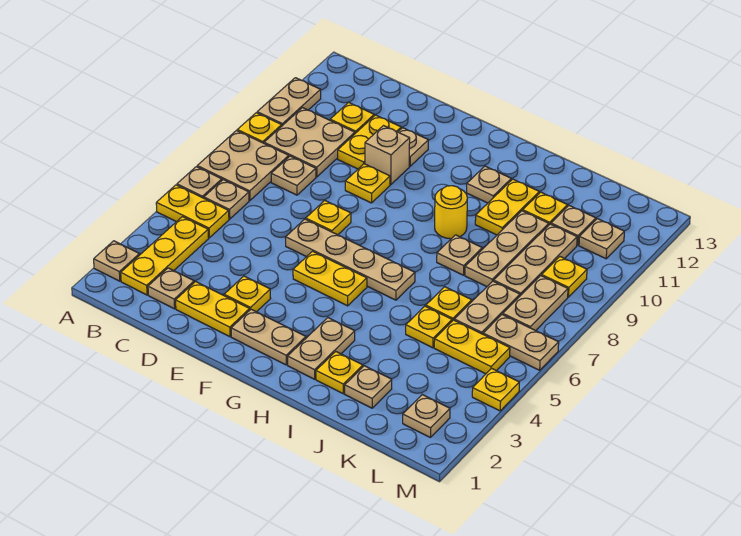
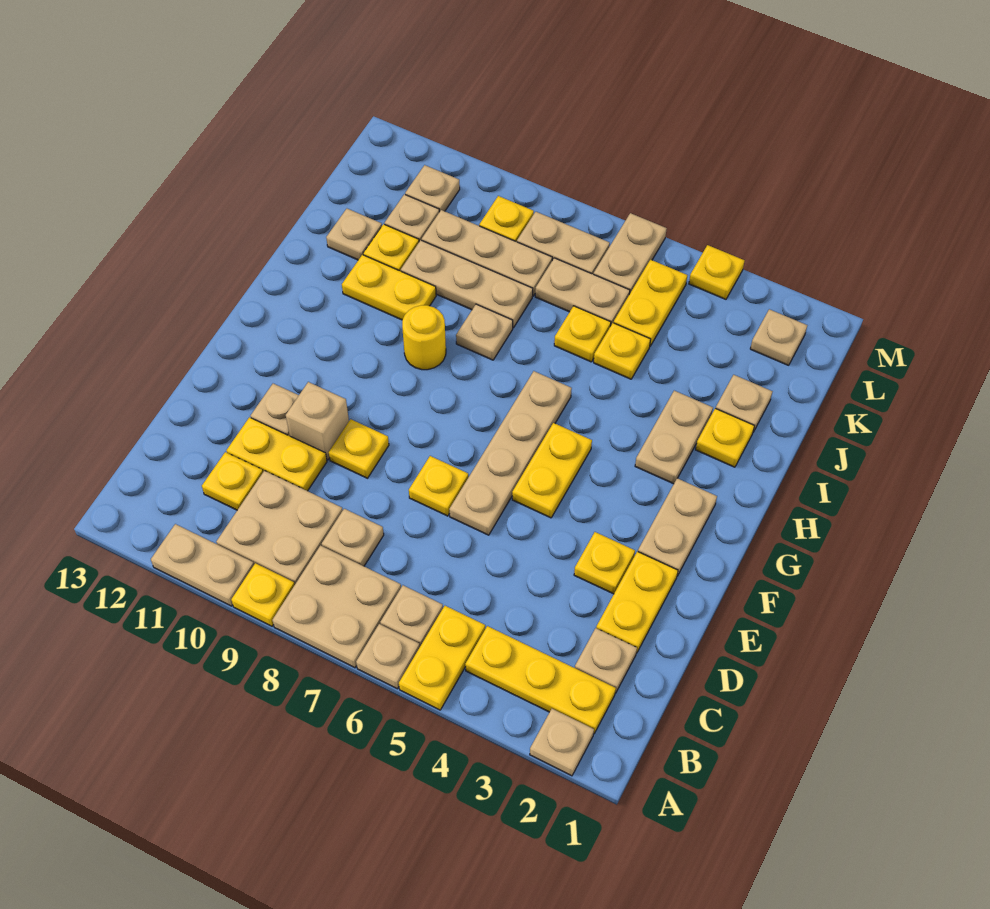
tan 1x2 plate [288,318,355,379] -> tan 1x2 plate turned to [635,391,713,484]
tan 1x1 plate [467,166,511,203] -> tan 1x1 plate moved to [326,209,382,260]

